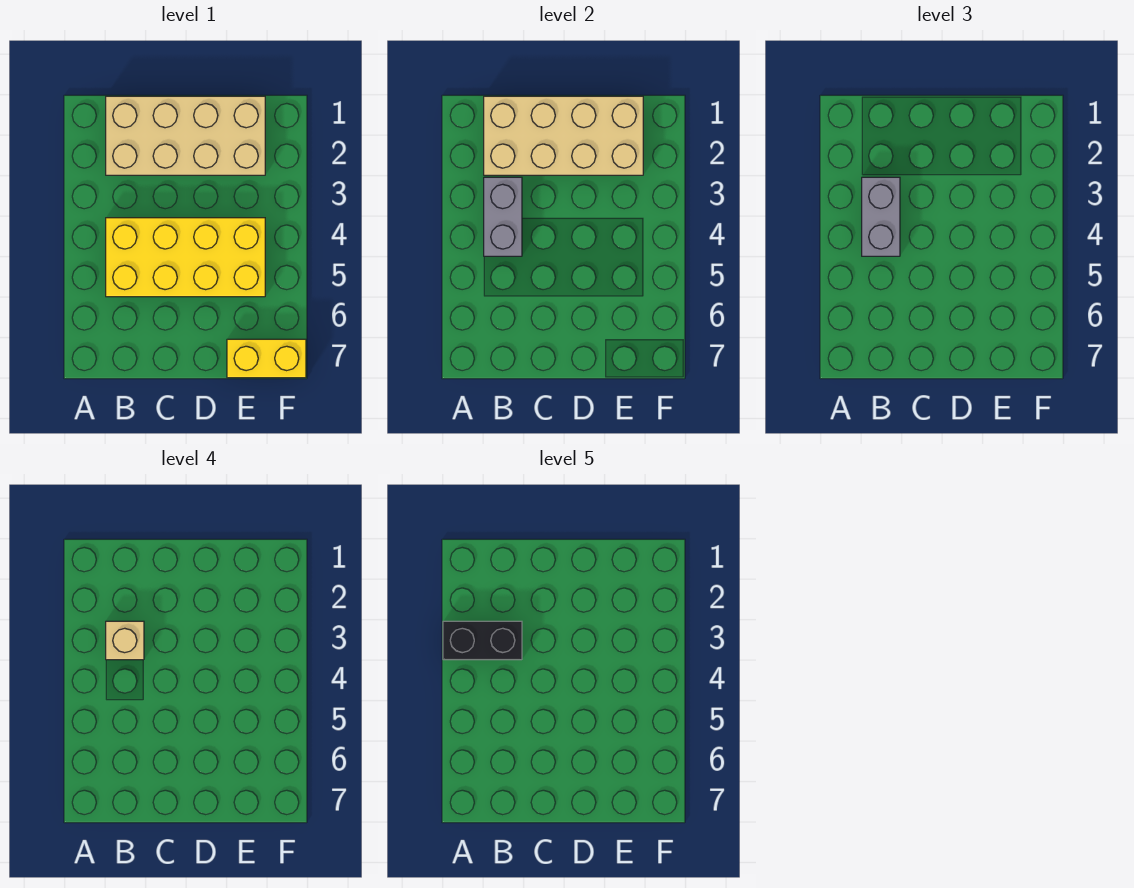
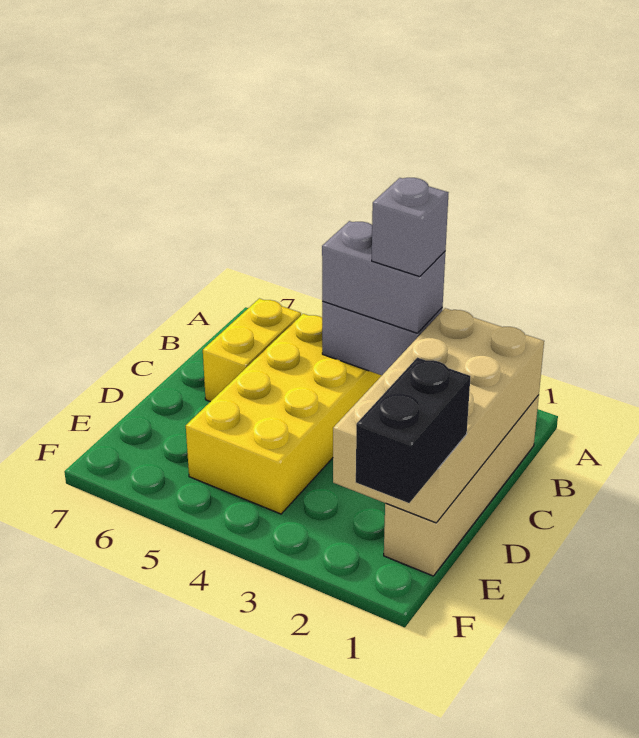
black 1x2 brick [443,621,522,660] -> black 1x2 brick moved to [356,358,470,503]
tan 2x4 brick [106,96,265,175] -> tan 1x4 brick [384,395,539,576]
tan 1x1 brick [106,621,144,660] -> grey 1x1 brick [372,178,448,277]
yellow 1x2 brick [227,339,306,378] -> yellow 1x2 brick moved to [203,298,301,402]

